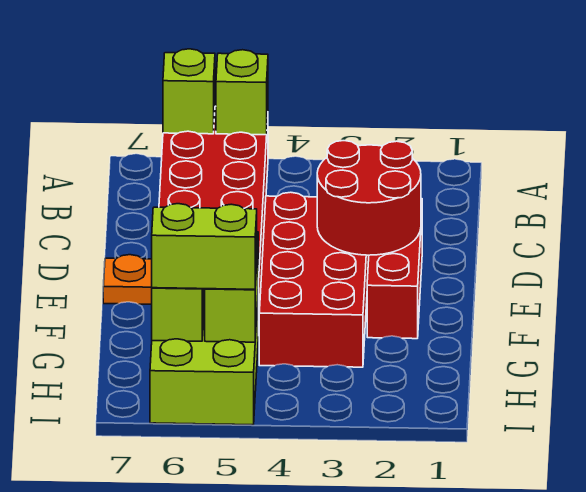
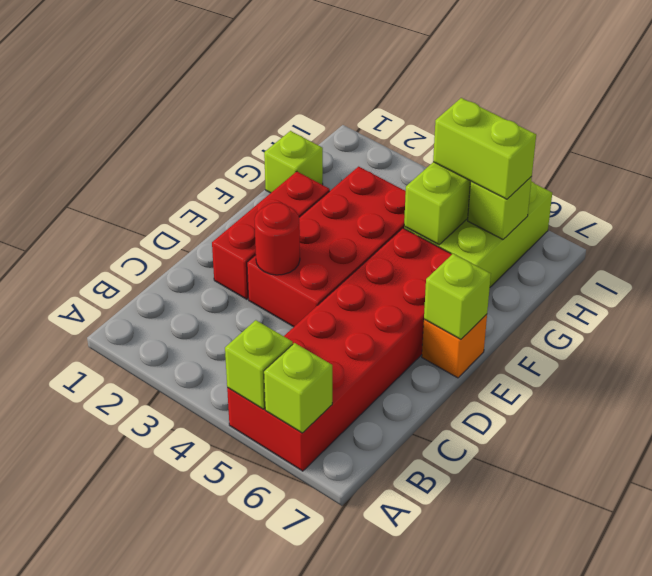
red 2x2 round brick [317,141,421,255] -> red 1x1 round brick [254,203,300,275]
orange 1x1 plate [103,255,152,304] -> orange 1x1 brick [422,314,487,378]
none -> lime 1x1 brick [424,254,491,340]
none -> lime 1x1 brick [264,131,323,193]

